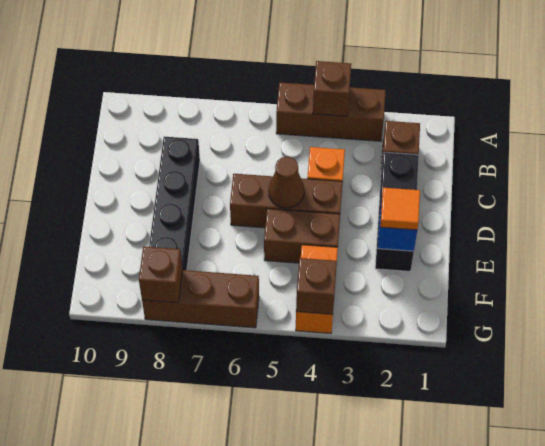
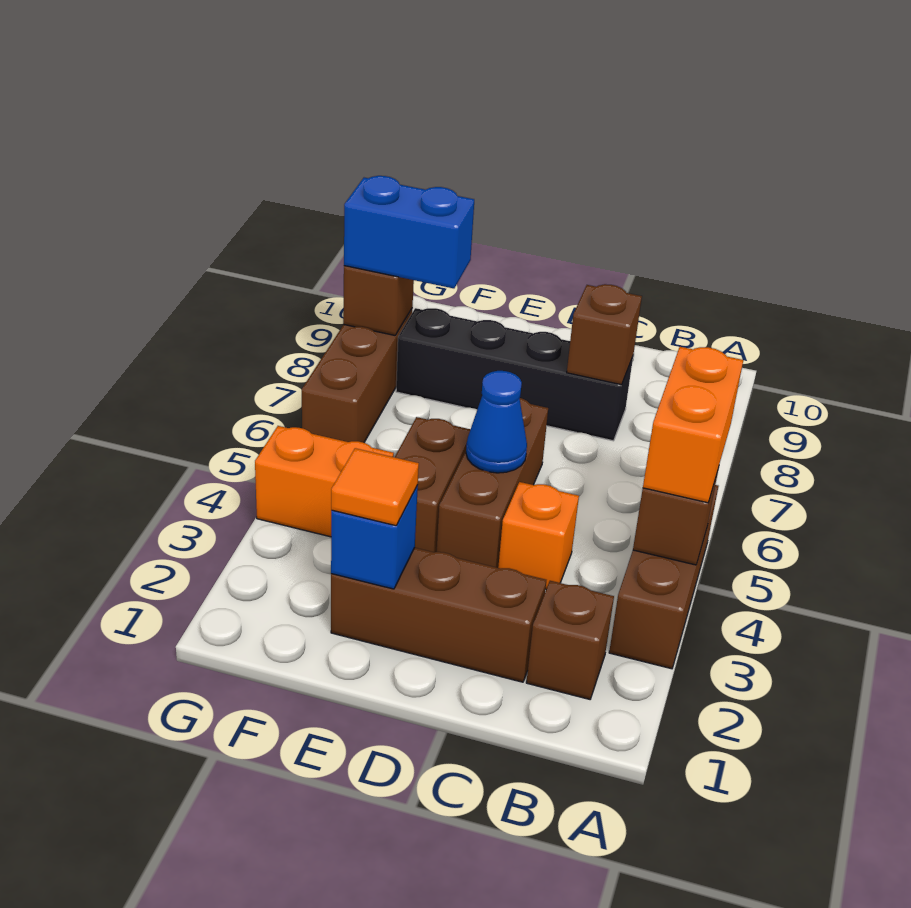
none -> orange 1x2 brick [643,347,743,503]
black 1x3 brick [375,152,419,271] -> brown 1x3 brick [331,548,546,682]
brown 1x1 cone [269,157,304,208] -> blue 1x1 cone [466,371,527,473]
none -> blue 1x2 brick [344,176,474,288]
brown 1x1 brick [296,258,337,314] -> brown 1x1 brick moved to [567,284,642,385]

